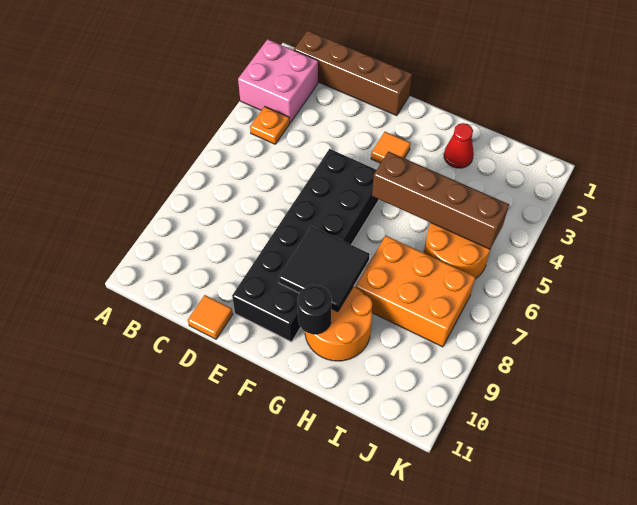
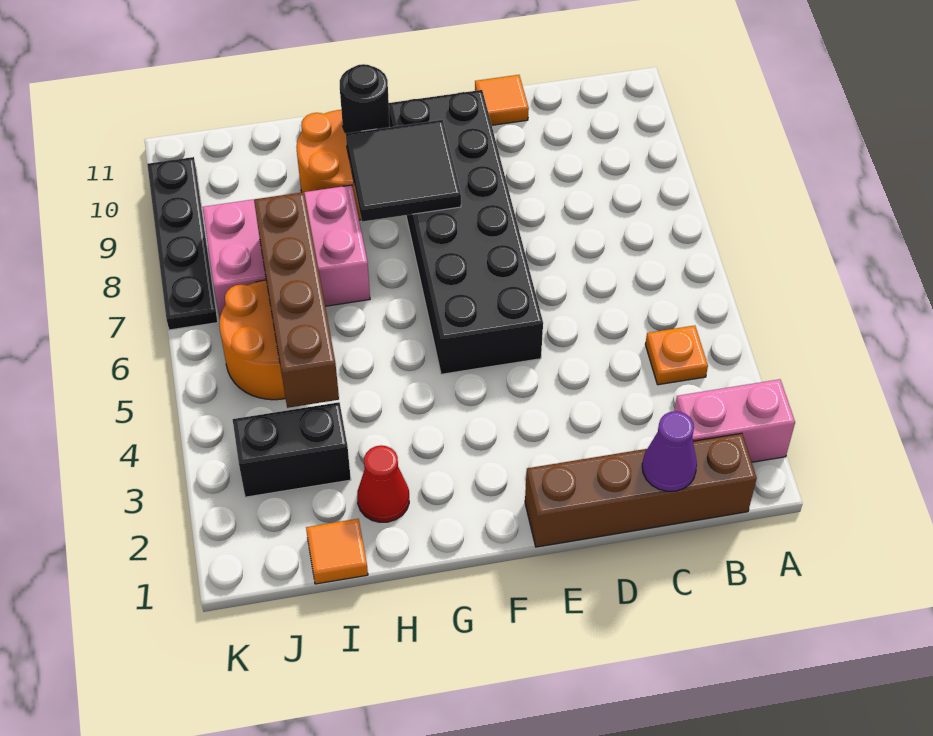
pink 2x2 brick [238,39,318,123] -> pink 1x2 brick [674,379,795,462]
none -> purple 1x1 cone [642,411,697,491]
orange 1x1 tile [371,132,411,163] -> orange 1x1 tile moved to [306,519,368,584]
brown 1x4 brick [372,151,509,249] -> brown 1x4 brick turned to [254,192,339,408]
orange 2x3 brick [356,236,475,347] -> pink 2x3 brick [202,185,370,318]
none -> black 1x2 brick [233,402,351,497]
none -> black 1x4 plate [147,157,218,330]

